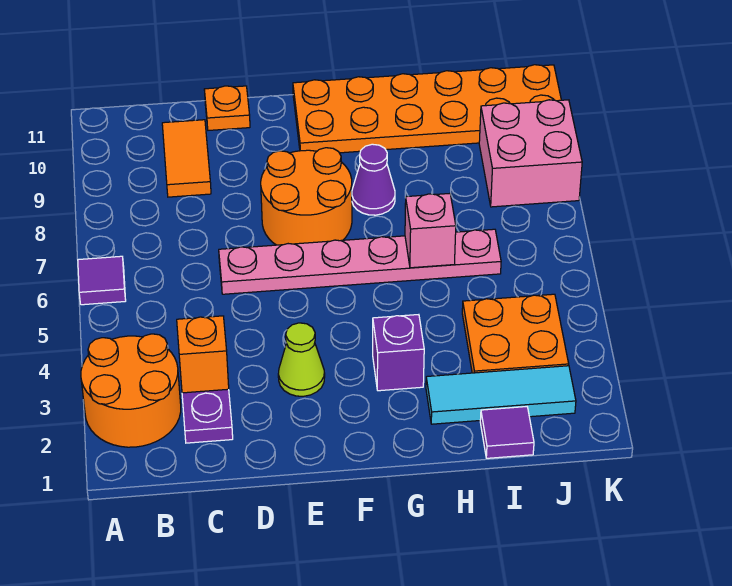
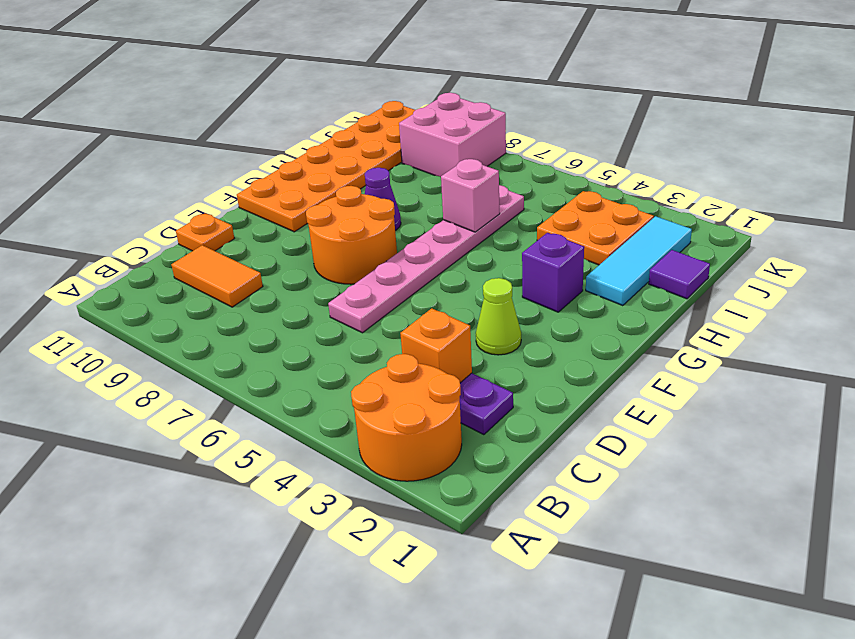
purple 1x1 tile [78,256,126,305] -> none

